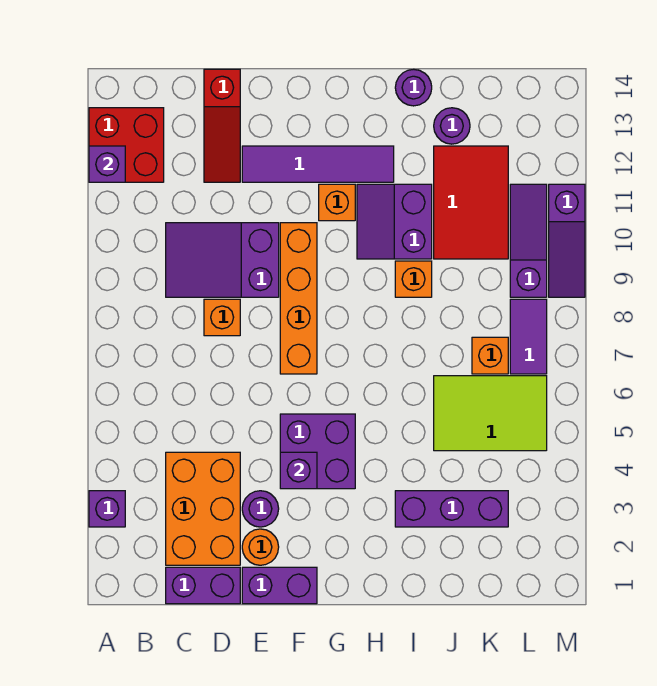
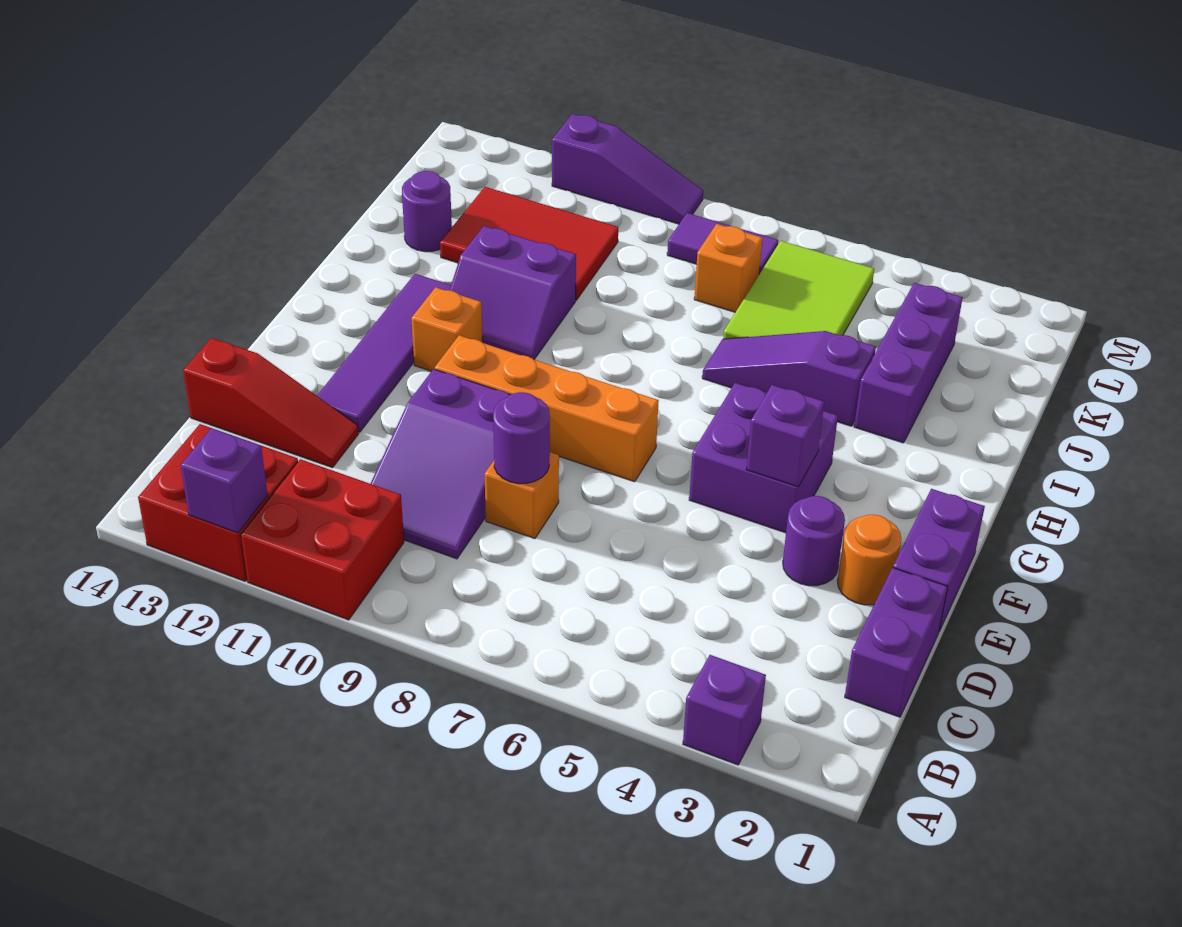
none -> red 2x2 brick [241,459,404,620]
orange 2x3 brick [166,452,240,565] -> none
orange 1x1 brick [395,261,432,297] -> none
purple 1x1 round brick [395,69,432,106] -> purple 1x1 round brick moved to [493,392,550,484]
purple 1x3 slope [510,184,547,297] -> purple 1x3 slope moved to [702,331,876,426]

